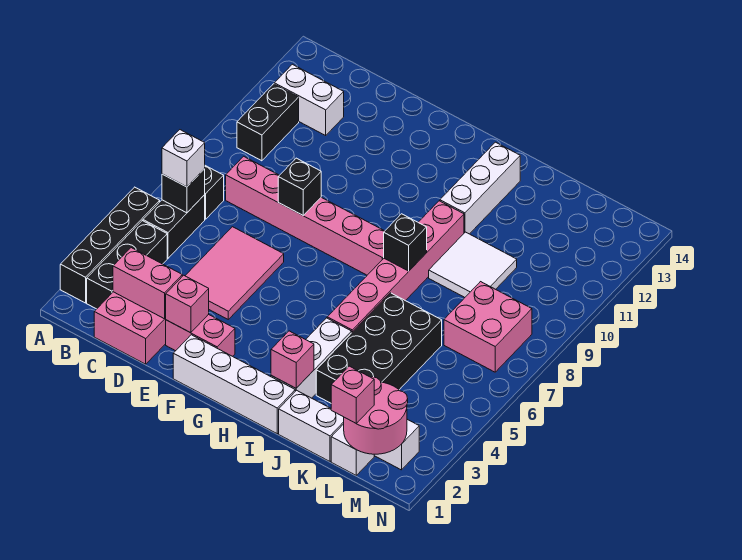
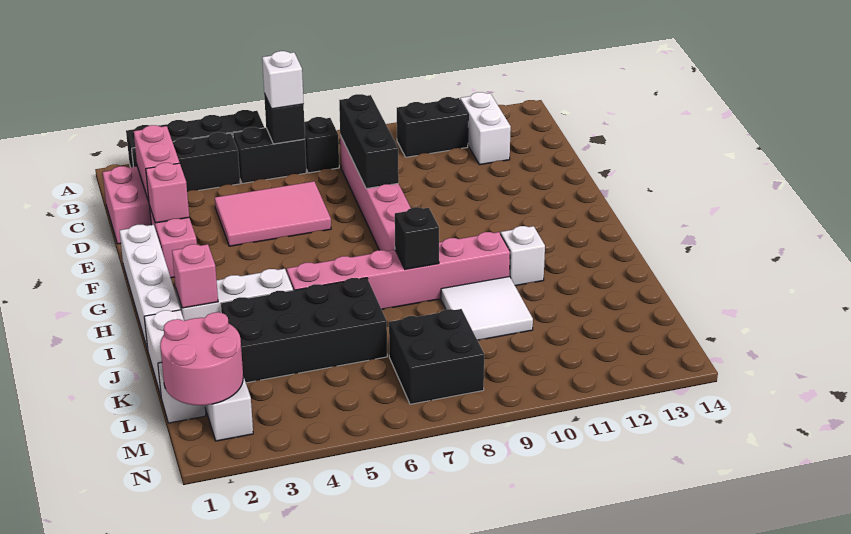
black 1x1 brick [278,158,321,216] -> black 1x3 brick [339,94,399,189]
white 1x3 brick [440,142,520,234] -> white 1x1 brick [501,226,545,286]
pink 1x1 brick [331,366,374,424] -> none
pink 2x2 brick [444,282,532,372] -> black 2x2 brick [389,309,484,404]

